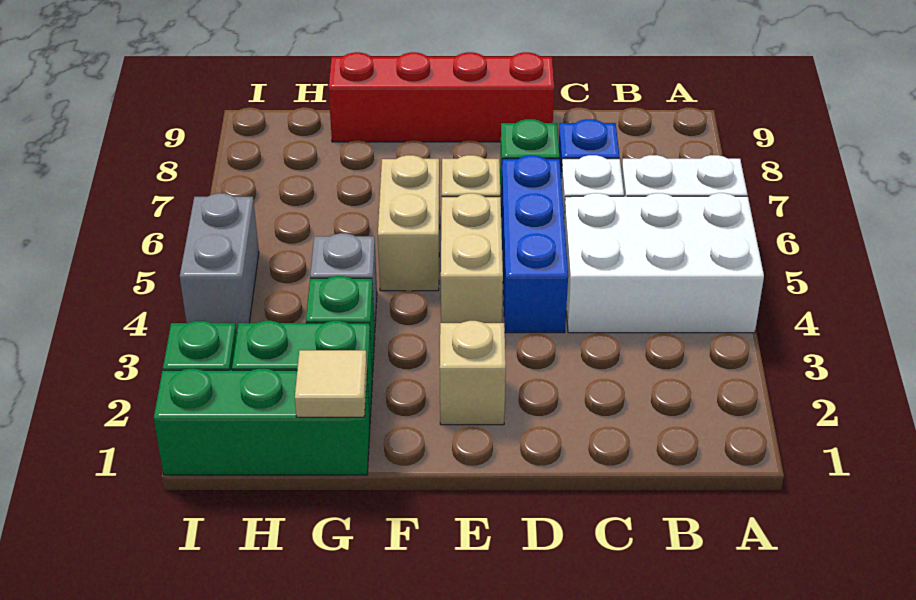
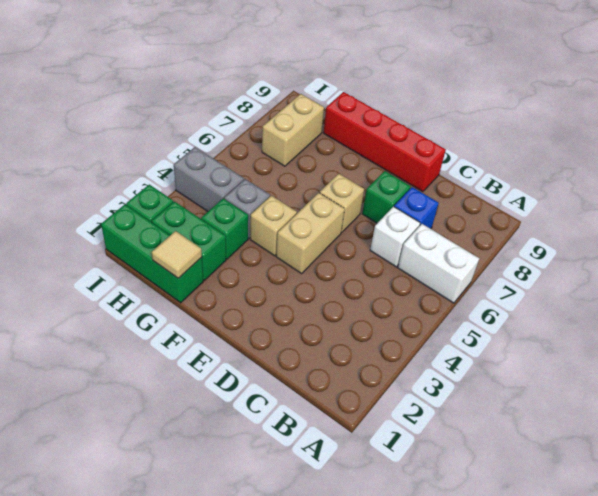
white 2x3 brick [564,193,764,333] -> none
blue 1x3 brick [501,155,568,333] -> none
tan 1x1 brick [440,321,506,425] -> tan 1x1 brick moved to [250,196,297,256]
tan 1x2 brick [378,155,440,291] -> tan 1x2 brick moved to [262,94,324,166]
grey 1x2 brick [180,193,259,333] -> grey 1x2 brick turned to [174,147,244,211]

